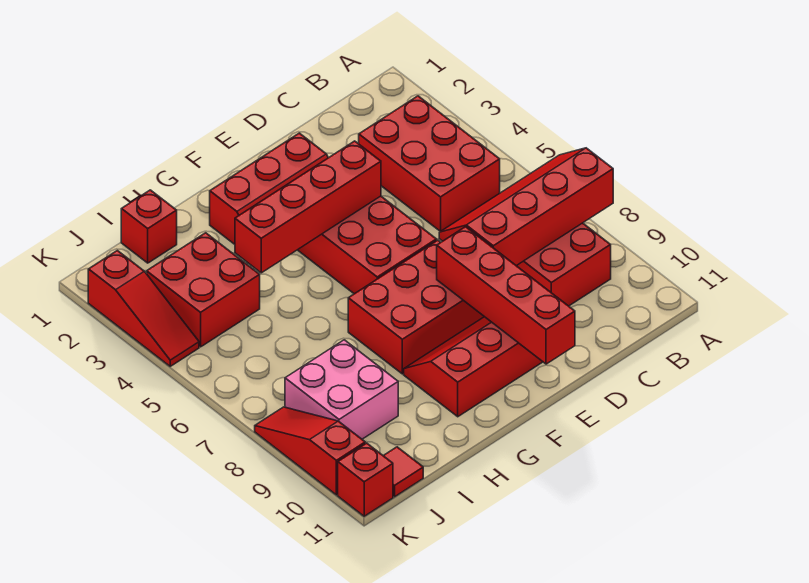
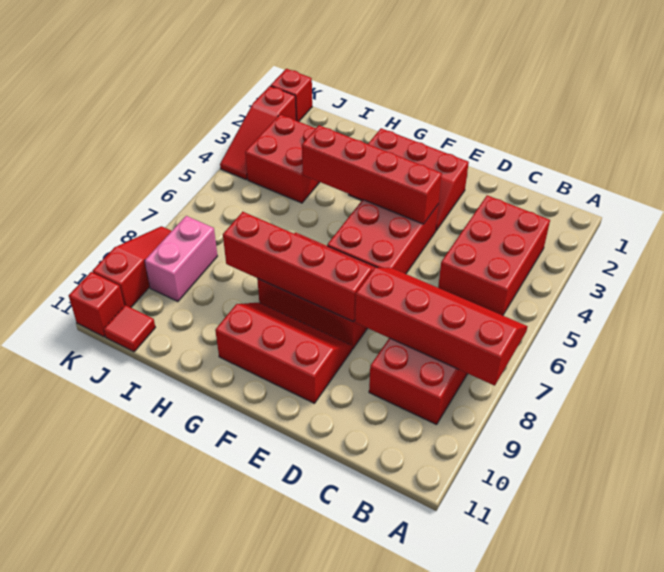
red 1x4 brick [437,227,575,364] -> red 1x4 brick turned to [223,212,372,321]
red 1x1 brick [121,190,177,263] -> red 1x1 brick moved to [271,69,312,122]
pink 2x2 brick [285,340,398,439] -> pink 1x2 brick [145,216,217,302]

